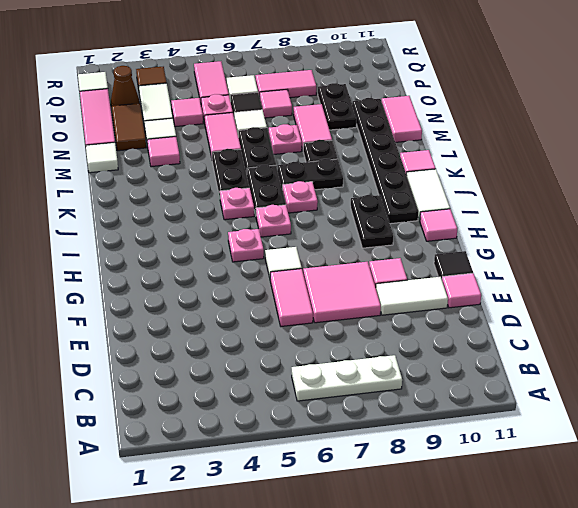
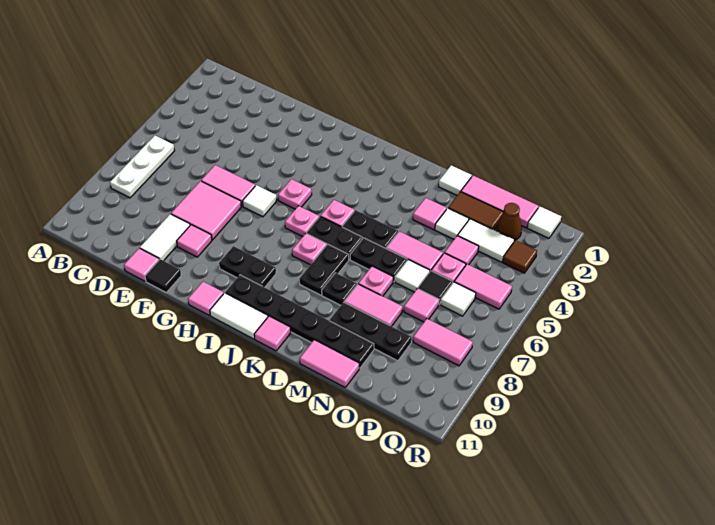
black 1x2 plate [318,83,356,130] -> black 1x3 plate [330,302,412,361]
pink 1x2 tile [256,70,316,98] -> pink 1x2 tile turned to [413,319,473,366]

